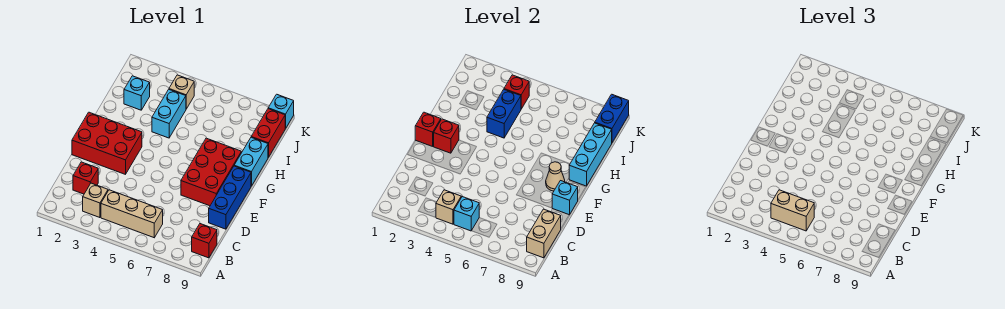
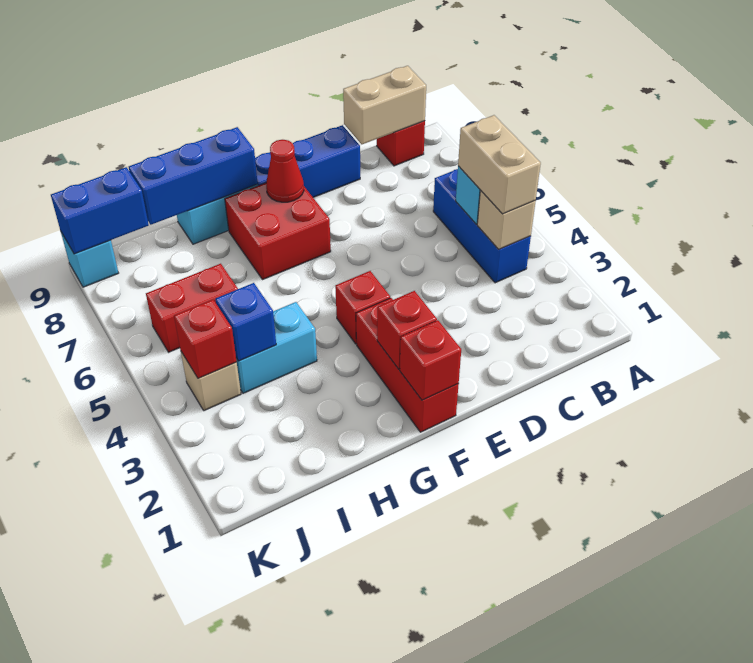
tan 1x1 brick [83,183,108,218] -> none
tan 1x3 brick [101,190,163,238] -> blue 1x3 brick [433,169,531,283]
red 1x1 brick [73,162,98,194] -> red 1x1 brick moved to [335,271,390,344]
red 2x3 brick [72,112,142,174] -> red 1x3 brick [356,298,459,432]
red 2x3 brick [181,138,241,206] -> red 2x2 brick [225,183,331,280]
cyan 1x1 brick [552,181,578,215] -> none
tan 1x1 cone [546,162,565,191] -> red 1x1 cone [266,140,304,202]
cyan 1x3 brick [569,123,612,186] -> blue 1x3 brick [129,127,258,225]
blue 1x2 brick [487,90,521,138] -> blue 1x1 brick [215,283,276,361]
cyan 1x1 brick [124,76,150,110] -> none
red 1x2 brick [251,109,285,157] -> red 1x2 brick moved to [146,264,238,352]

